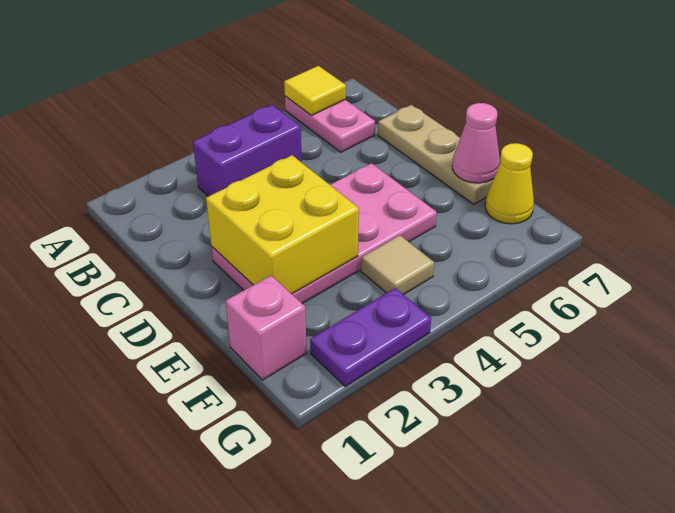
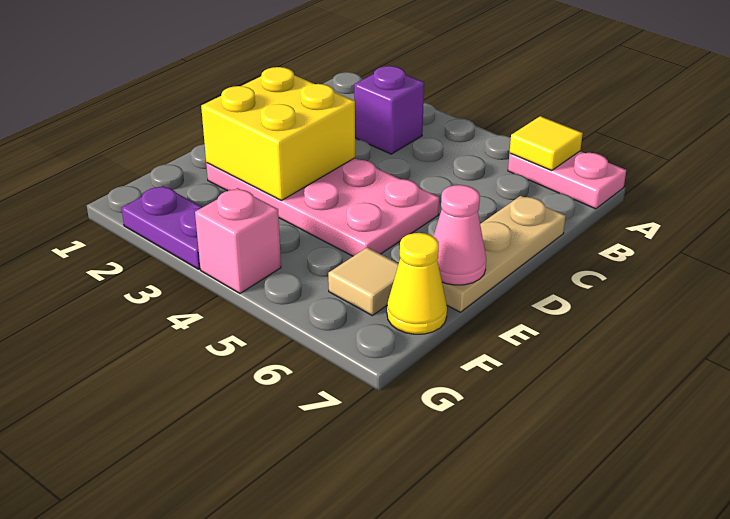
pink 1x2 plate [285,96,375,152] -> pink 1x2 plate turned to [508,151,626,209]
purple 1x2 brick [193,105,302,196] -> purple 1x1 brick [354,66,424,154]
pink 1x1 brick [226,276,307,380] -> pink 1x1 brick moved to [195,188,281,293]
tan 1x1 tile [361,235,434,295] -> tan 1x1 tile moved to [328,247,399,316]

